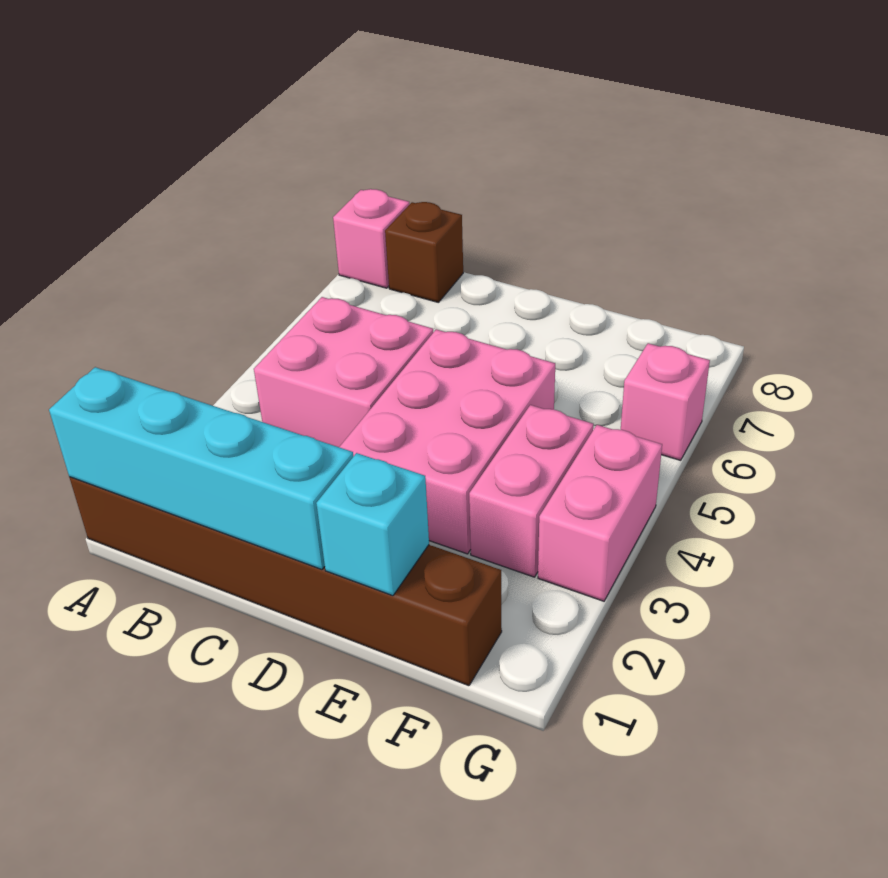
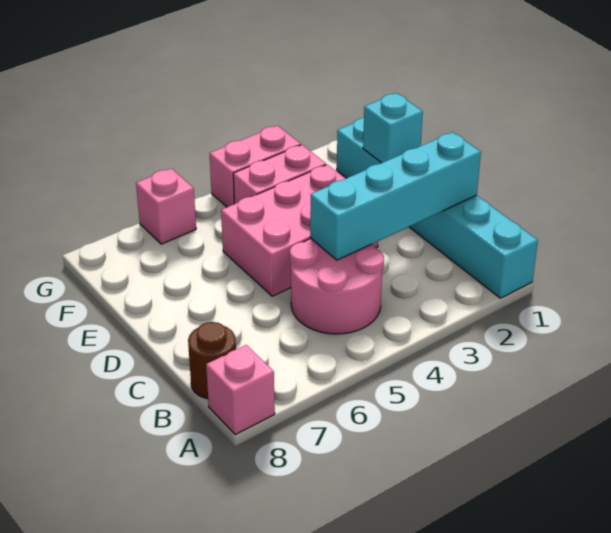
brown 1x6 brick [70,477,502,686] -> cyan 1x6 brick [337,118,538,298]
cyan 1x4 brick [49,367,353,570] -> cyan 1x4 brick turned to [310,132,481,260]
pink 2x2 brick [254,297,433,447] -> pink 2x2 round brick [290,238,384,334]
brown 1x1 brick [385,202,463,302] -> brown 1x1 round brick [188,322,236,399]

